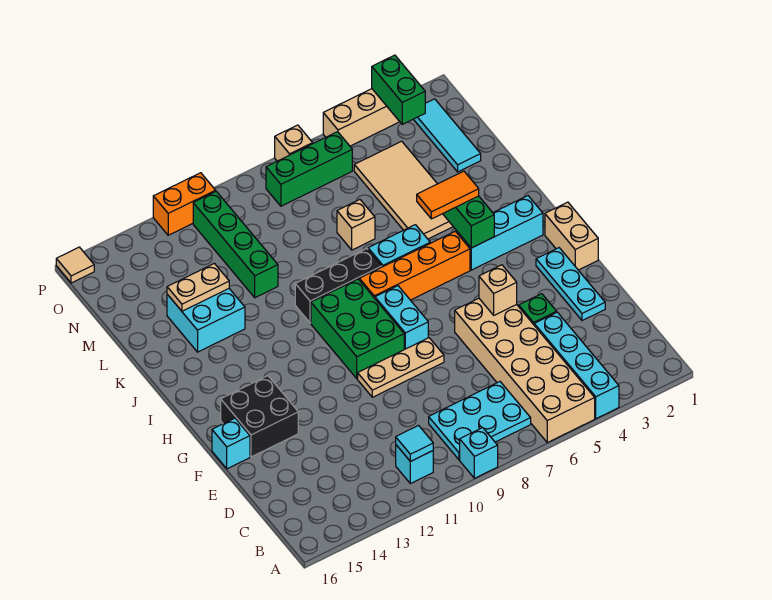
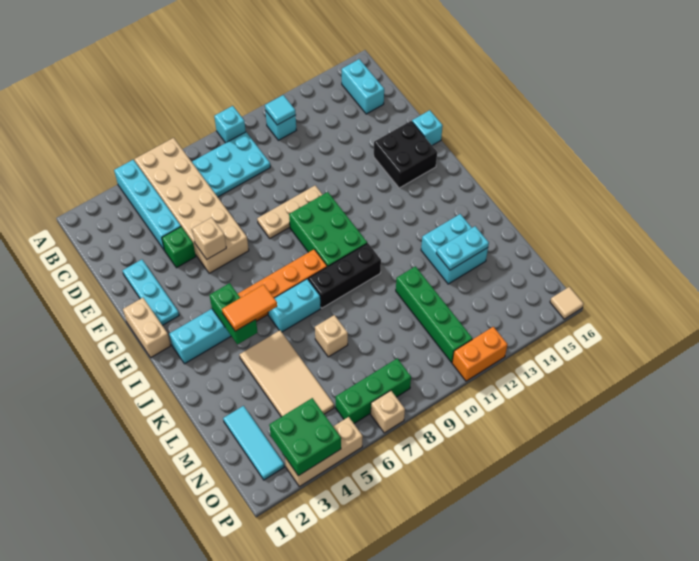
cyan 1x2 brick [375,286,428,349] -> cyan 1x2 brick moved to [342,59,384,114]
tan 1x2 plate [167,264,229,311] -> cyan 1x2 plate [436,226,489,270]
green 1x2 brick [372,55,425,124] -> green 2x2 brick [269,398,341,476]

